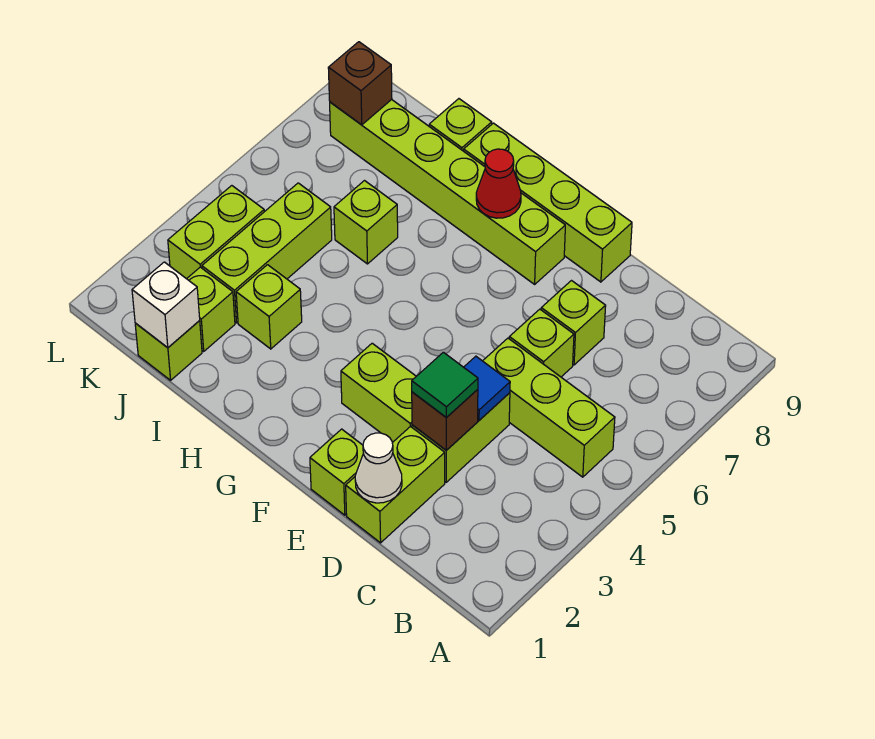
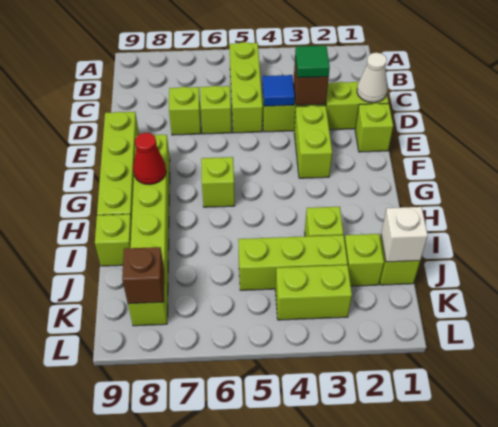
lime 1x1 brick [334,181,398,264] -> lime 1x1 brick moved to [201,157,235,207]

